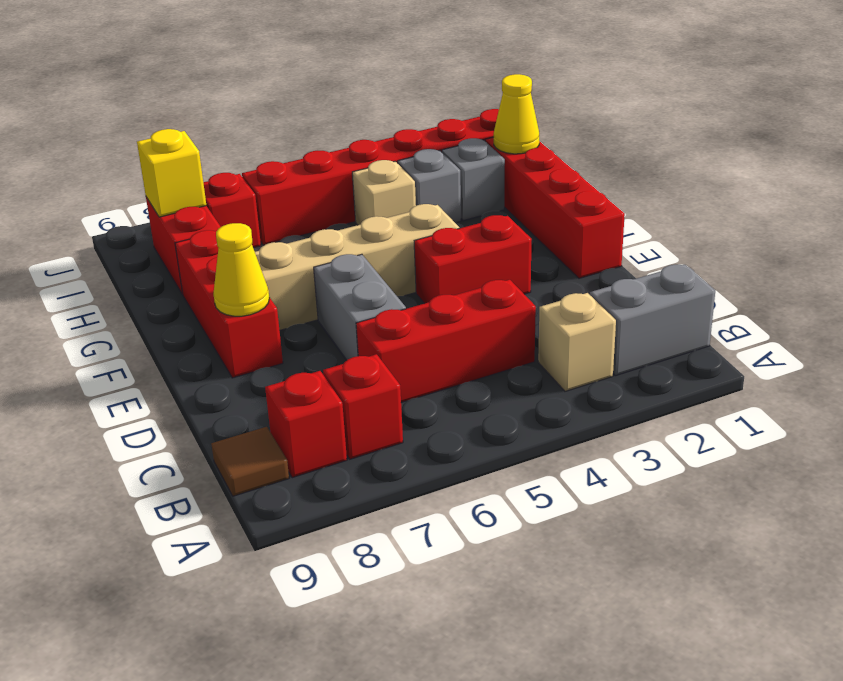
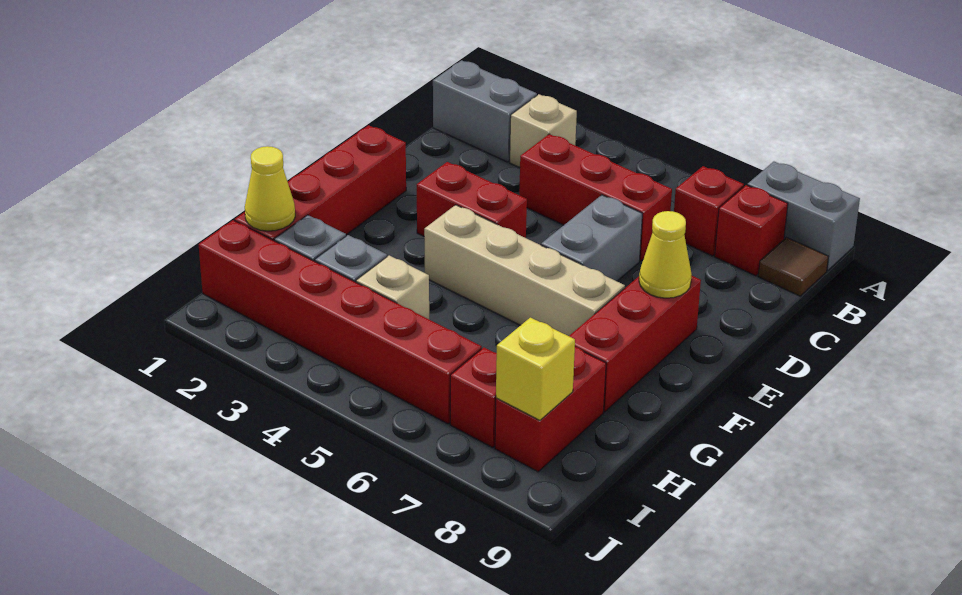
none -> grey 1x2 brick [747,162,860,271]

